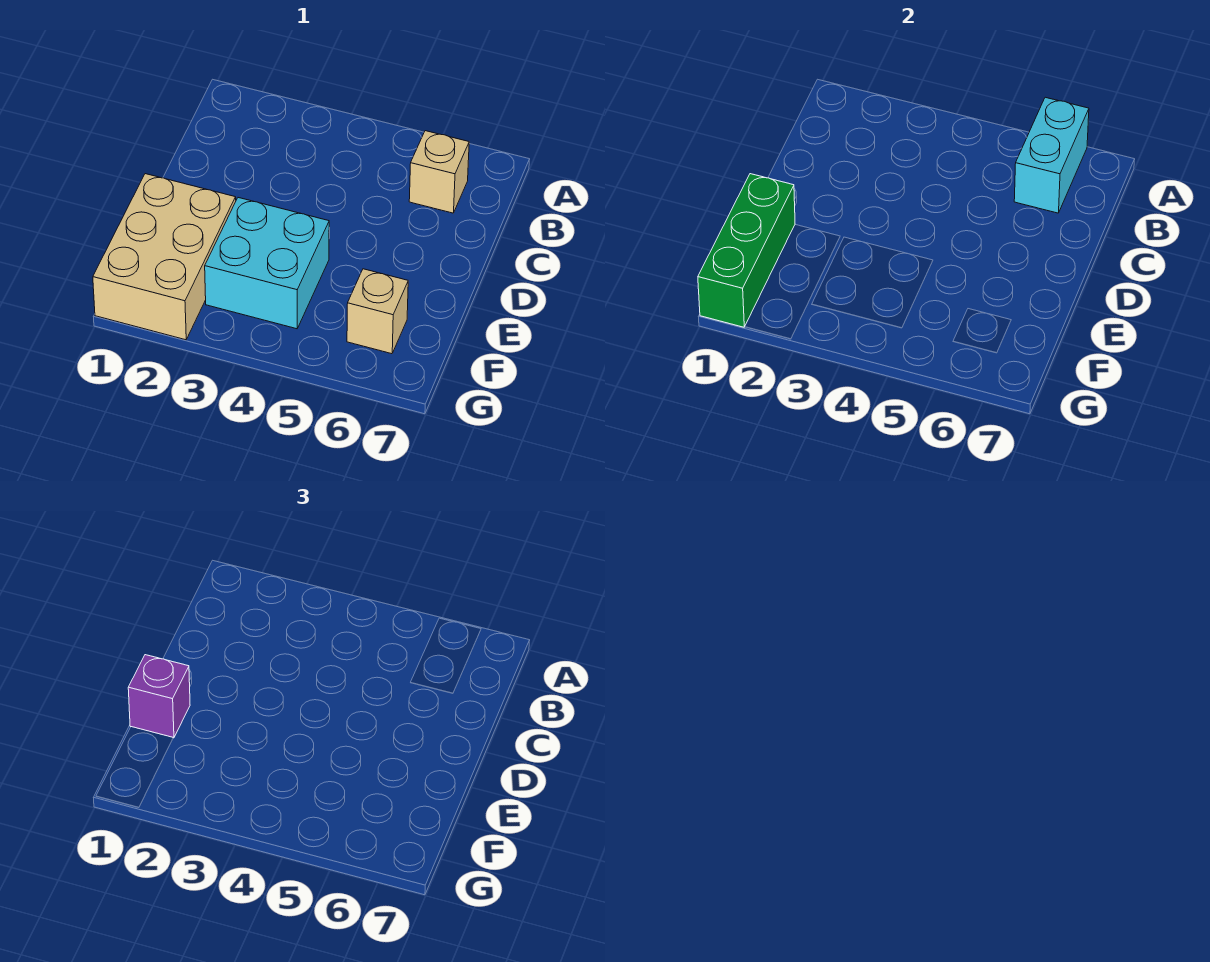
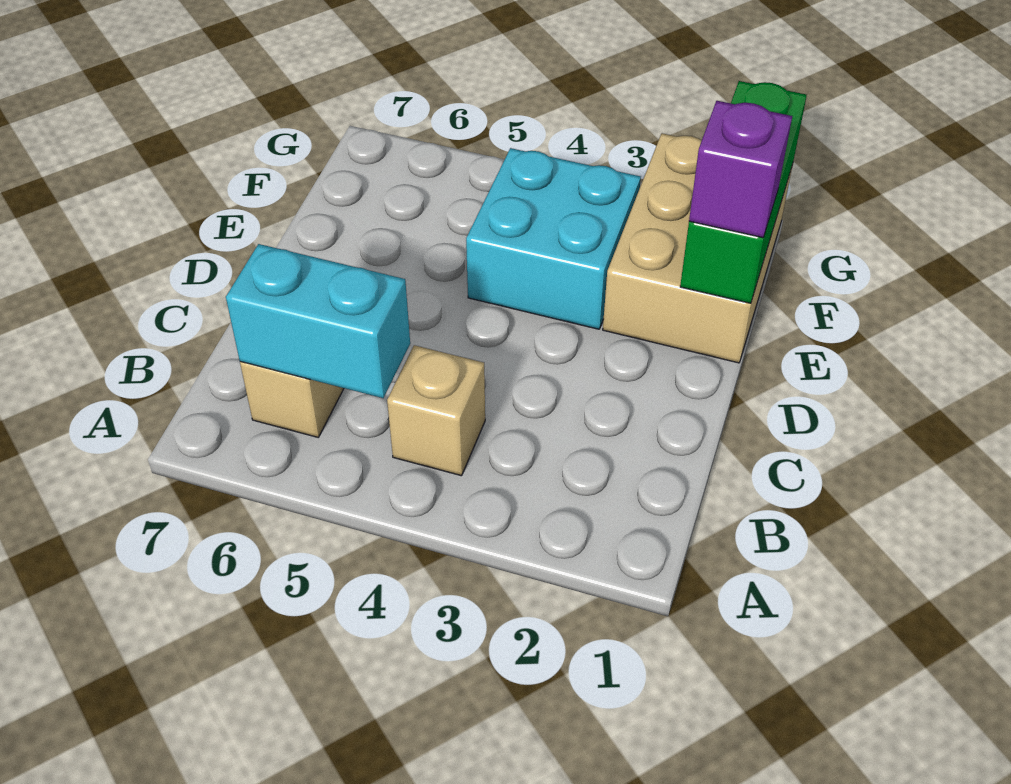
cyan 1x2 brick [1014,97,1089,213] -> cyan 1x2 brick turned to [226,244,410,398]
tan 1x1 brick [347,269,408,354] -> tan 1x1 brick moved to [387,345,485,476]

